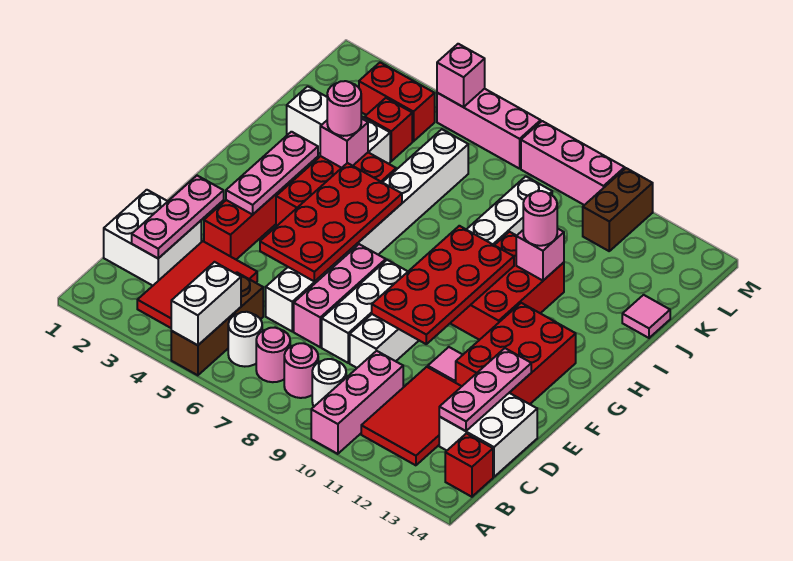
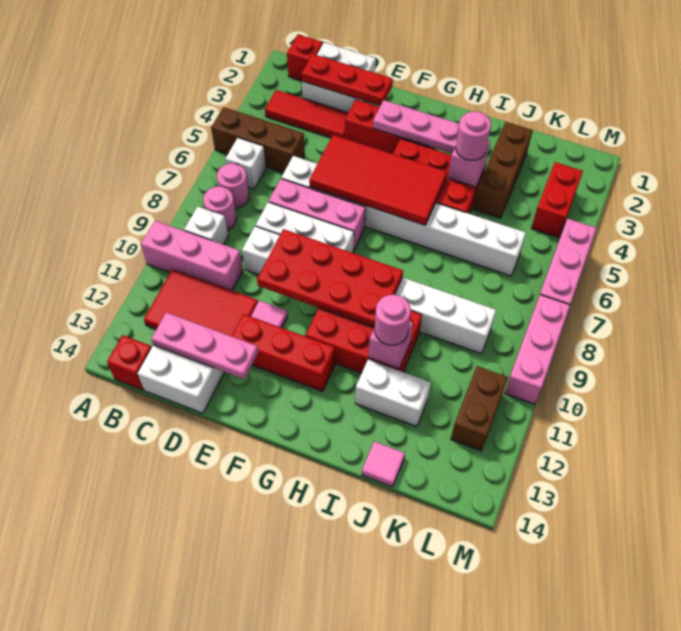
white 1x2 brick [171,262,241,345] -> white 1x2 brick moved to [355,360,431,427]
red 2x3 tile [137,241,257,328] -> red 1x3 tile [265,90,348,138]
white 1x1 round brick [228,312,262,367] -> white 1x1 brick [225,138,266,189]
white 1x1 round brick [312,359,346,406] -> white 1x1 brick [184,206,228,245]
pink 1x3 plate [132,176,224,258] -> red 1x3 plate [302,54,393,106]
red 2x4 plate [260,163,402,282] -> red 2x4 tile [309,135,447,225]
red 2x3 brick [456,303,576,404] -> red 1x3 brick [232,314,335,391]
white 1x3 brick [287,86,390,164] -> brown 1x3 brick [473,122,533,218]
red 1x1 brick [365,98,412,161] -> red 1x1 brick moved to [287,35,323,81]
brown 1x2 brick [583,168,653,251] -> brown 1x2 brick turned to [451,366,508,451]
pink 1x1 brick [437,44,485,107] -> none

